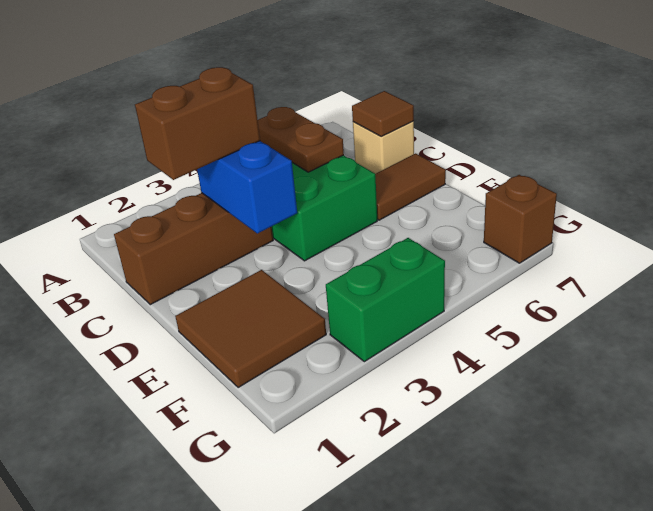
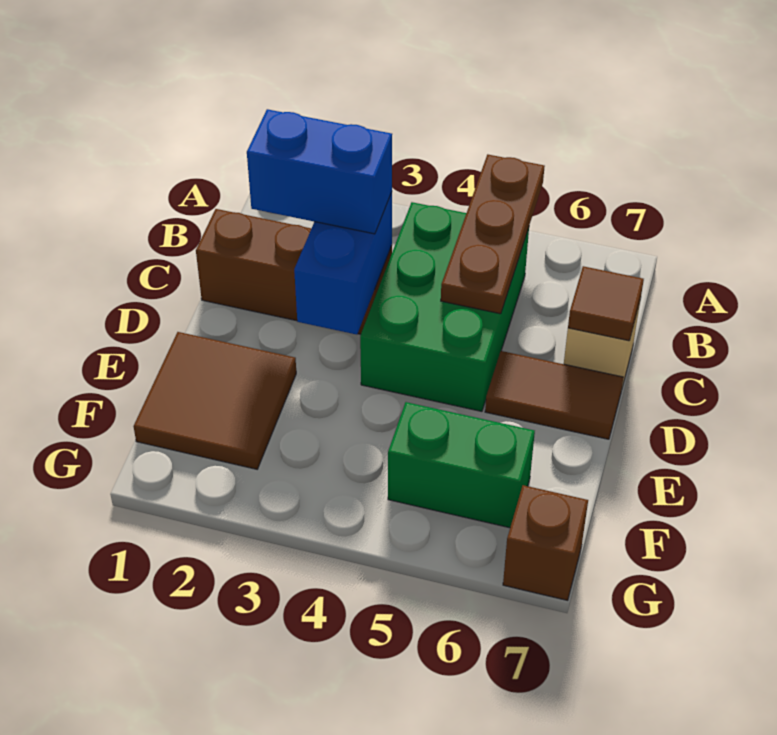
brown 1x2 plate [258,107,344,172] -> brown 1x3 plate [441,154,545,314]
brown 1x2 brick [135,67,260,180] -> blue 1x2 brick [247,109,392,234]
green 1x2 brick [326,238,445,362] -> green 1x2 brick moved to [388,402,535,528]

